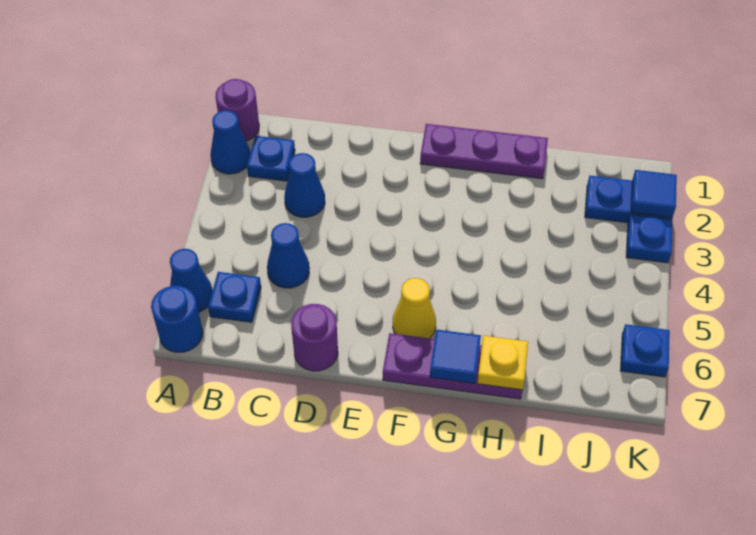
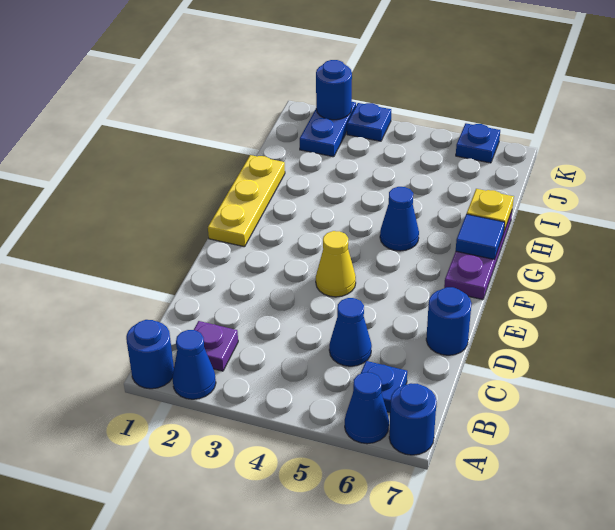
purple 1x1 round brick [215,79,259,141] -> blue 1x1 round brick [126,320,174,389]
blue 1x1 plate [247,136,295,181] -> purple 1x1 plate [194,321,238,371]
blue 1x1 cone [284,153,325,217] -> blue 1x1 cone moved to [380,187,419,251]
purple 1x1 round brick [291,304,338,371] -> blue 1x1 round brick [426,287,472,355]
purple 1x3 plate [420,124,548,179] -> yellow 1x3 plate [208,155,285,247]
yellow 1x1 cone [393,278,436,338] -> yellow 1x1 cone moved to [316,231,356,297]
blue 1x1 tile [631,170,677,217] -> blue 1x1 round brick [316,60,352,120]

